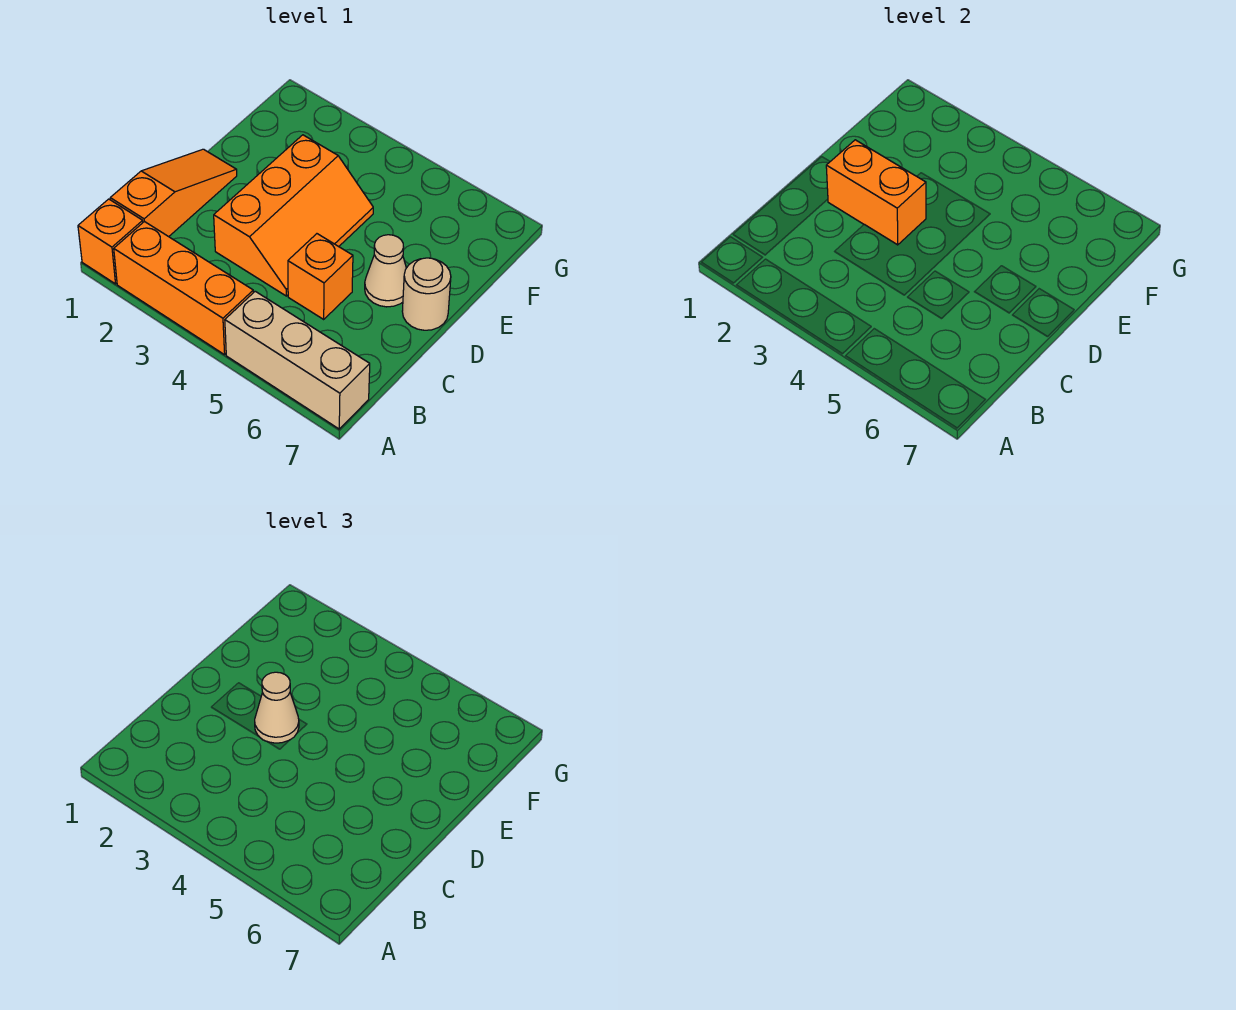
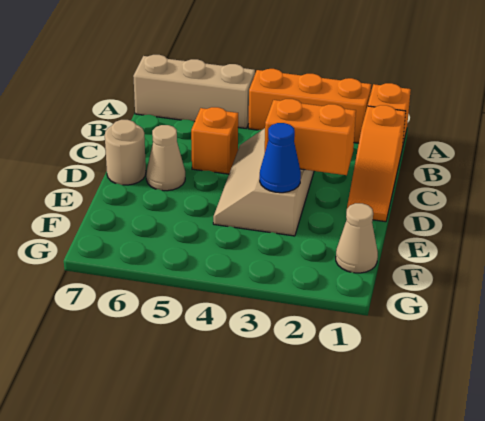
orange 2x3 slope [214,135,373,296] -> tan 2x3 slope [213,128,314,236]
tan 1x1 cone [255,672,299,743] -> tan 1x1 cone moved to [336,203,378,273]
none -> blue 1x1 cone [260,123,301,193]

